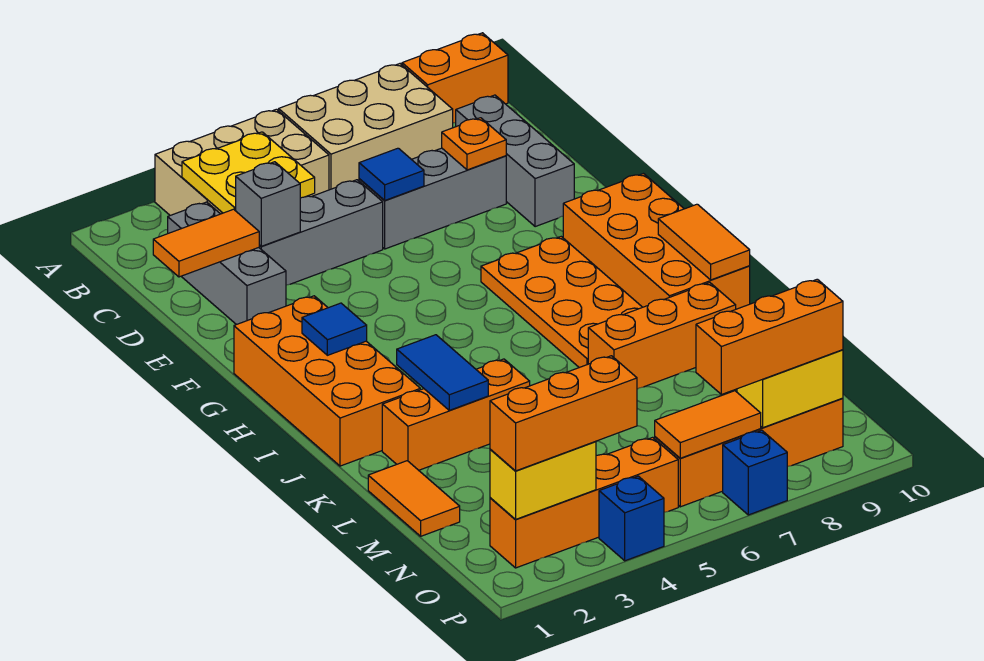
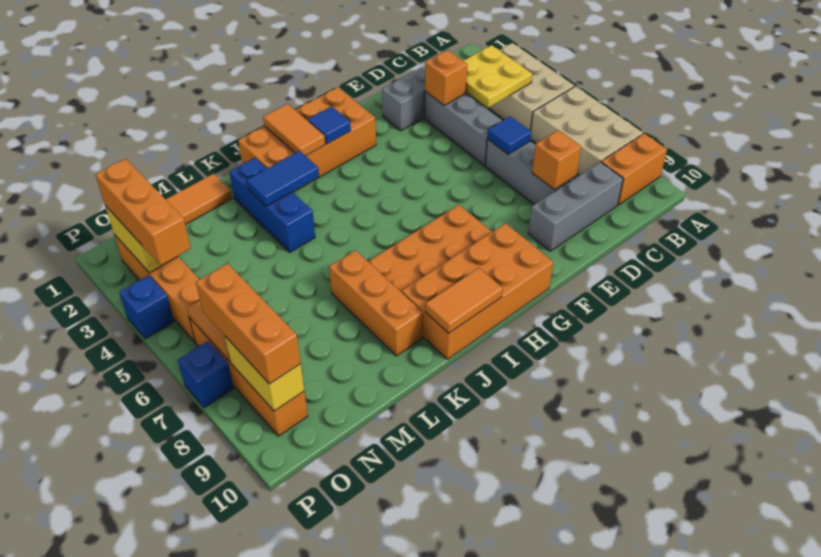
orange 1x2 brick [402,33,508,123] -> orange 1x2 brick turned to [601,134,667,205]
orange 1x2 tile [153,209,259,277] -> orange 1x2 tile moved to [263,104,325,156]
grey 1x1 brick [236,162,300,246] -> orange 1x1 brick [425,50,468,105]
orange 1x1 plate [442,118,506,170] -> orange 1x1 brick [532,130,581,190]
orange 1x3 brick [382,359,530,470] -> blue 1x3 brick [230,158,315,252]

